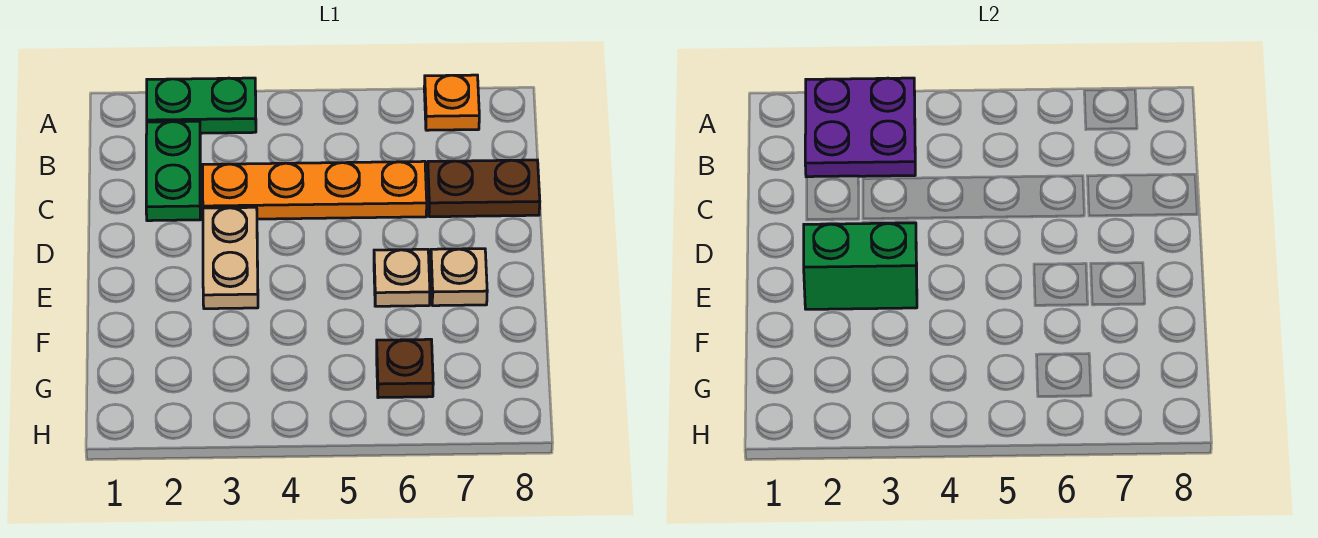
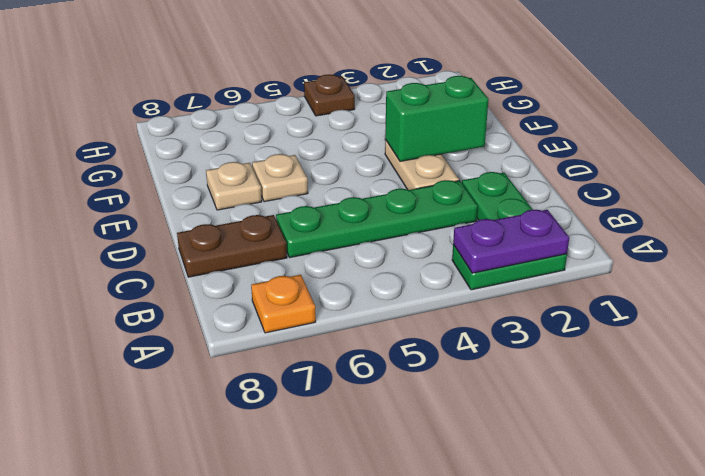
purple 2x2 plate [805,78,915,177] -> purple 1x2 plate [453,210,569,273]
orange 1x4 plate [203,161,427,219] -> green 1x4 plate [276,180,478,258]
brown 1x1 plate [377,339,433,398] -> brown 1x1 plate moved to [304,74,355,116]

